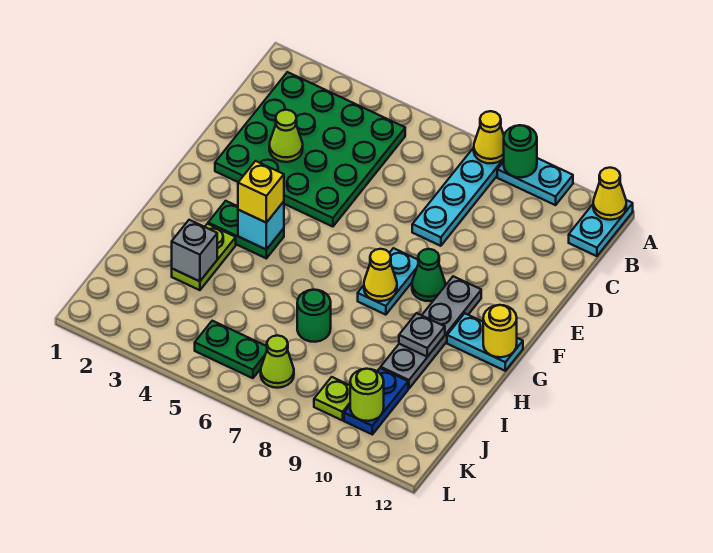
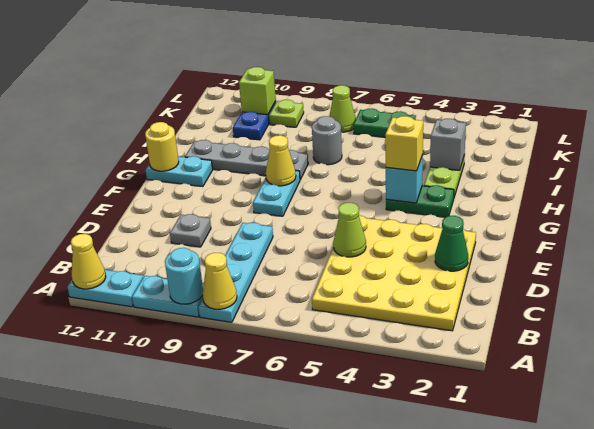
green 1x1 round brick [504,125,537,178] -> cyan 1x1 round brick [165,248,203,304]
cyan 1x2 plate [569,200,633,256] -> cyan 1x2 plate turned to [67,270,143,307]
green 4x4 plate [215,72,405,227] -> yellow 4x4 plate [312,215,476,331]
lime 1x1 cone [269,110,303,162] -> lime 1x1 cone moved to [333,203,366,257]
green 1x1 cone [412,249,445,301] -> green 1x1 cone moved to [435,216,468,271]
grey 1x4 plate [381,276,481,389] -> grey 1x4 plate turned to [185,140,308,180]
grey 1x1 plate [399,313,445,357] -> grey 1x1 plate moved to [170,214,211,247]
green 1x1 round brick [297,290,331,342] -> grey 1x1 round brick [312,116,342,165]
lime 1x1 round brick [350,369,384,421] -> lime 1x1 brick [239,67,276,115]

